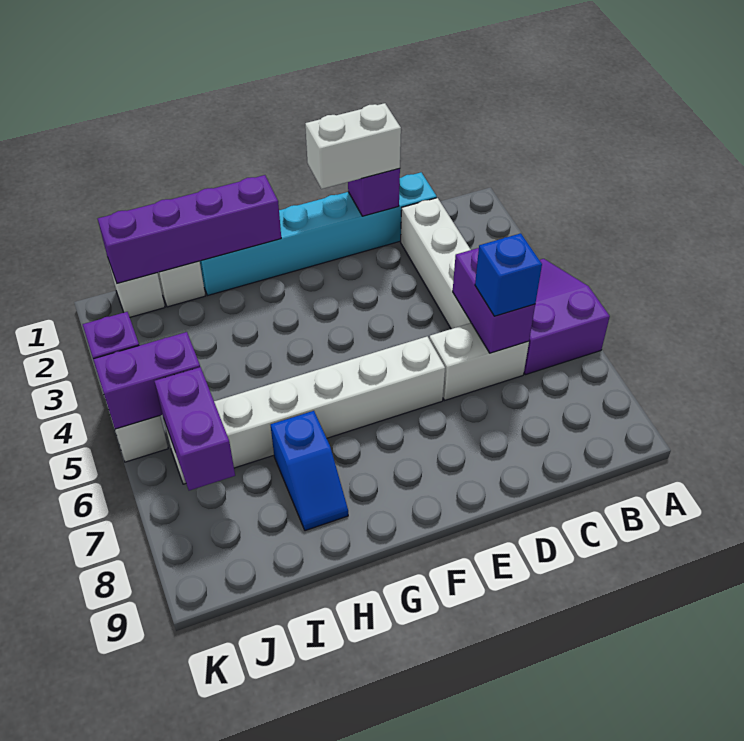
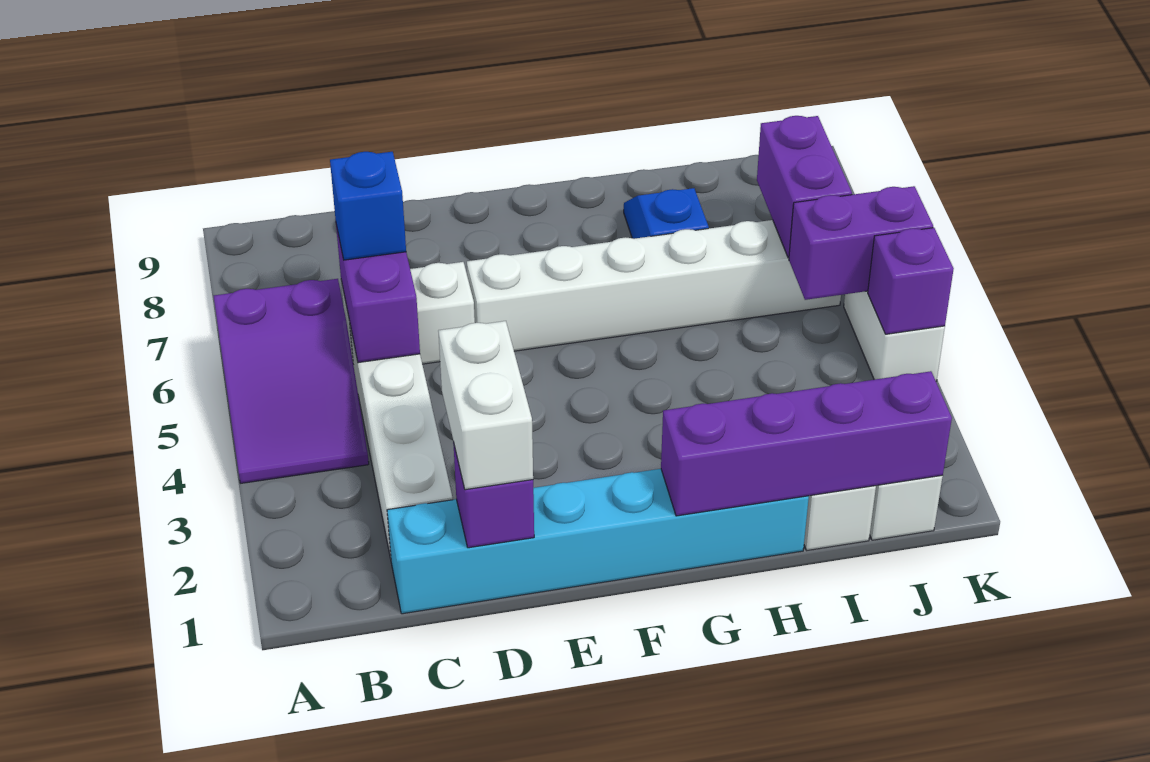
white 1x2 brick [305,103,401,189] -> white 1x2 brick turned to [438,321,533,490]

